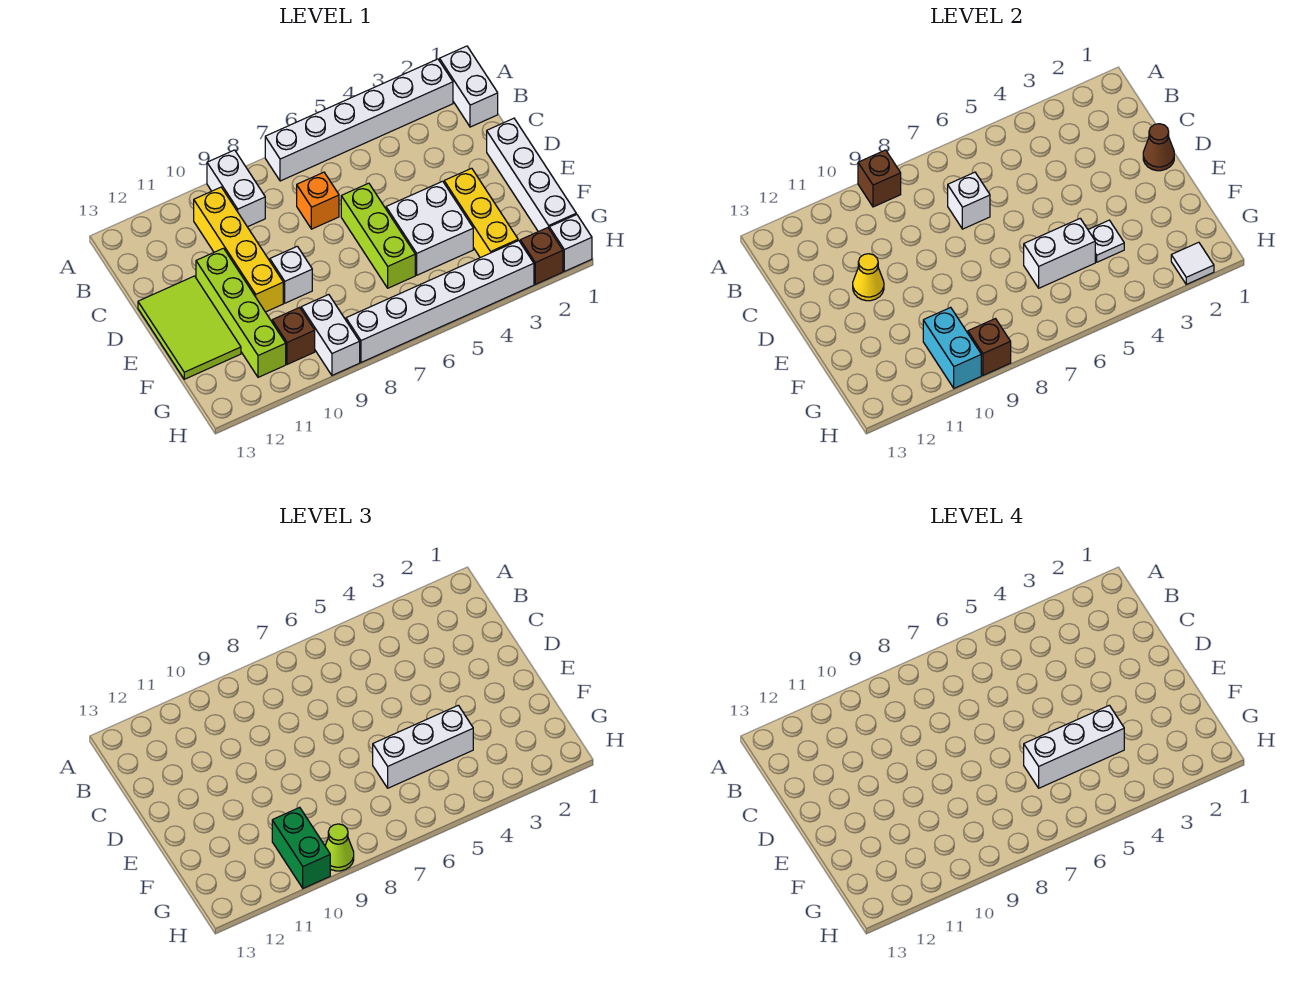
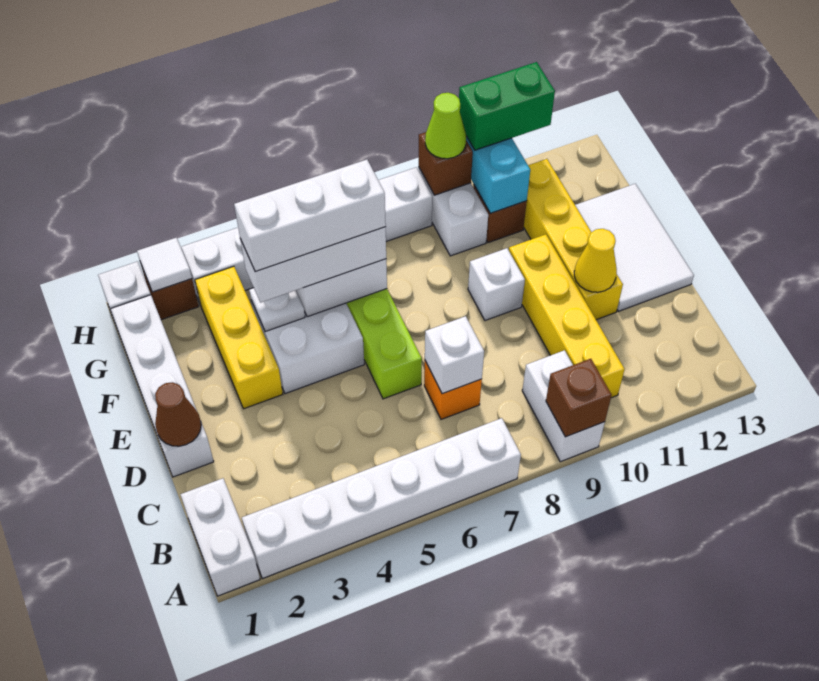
lime 1x4 brick [196,248,286,377] -> yellow 1x4 brick [524,159,623,320]
lime 2x3 tile [138,276,241,379] -> white 2x3 tile [575,184,694,311]
green 1x2 brick [272,807,330,888] -> green 1x2 brick turned to [459,62,555,150]

